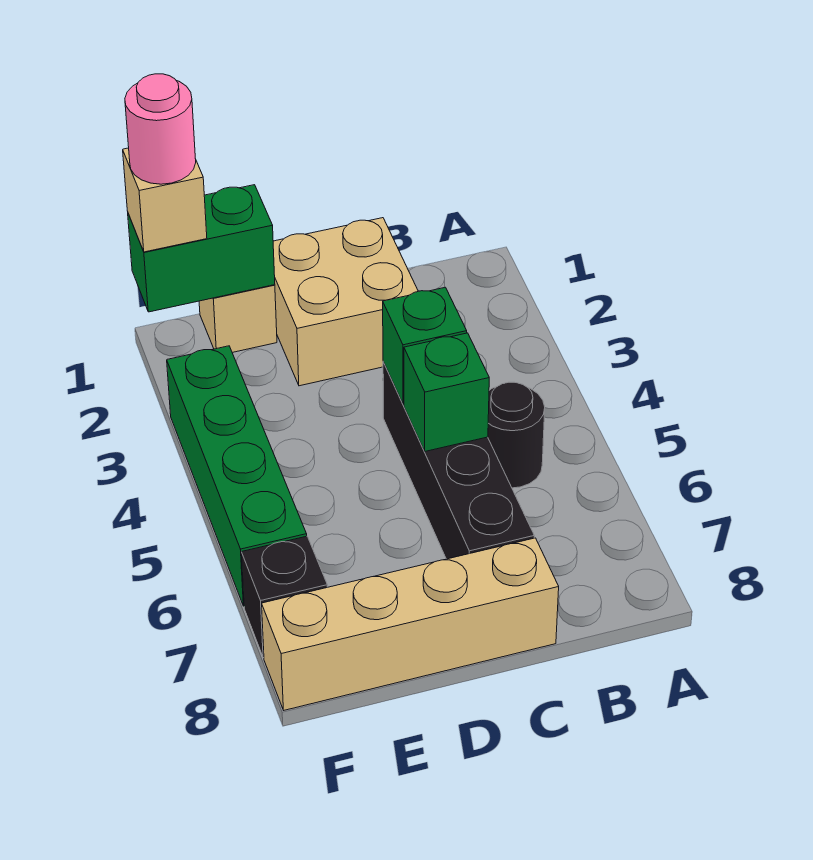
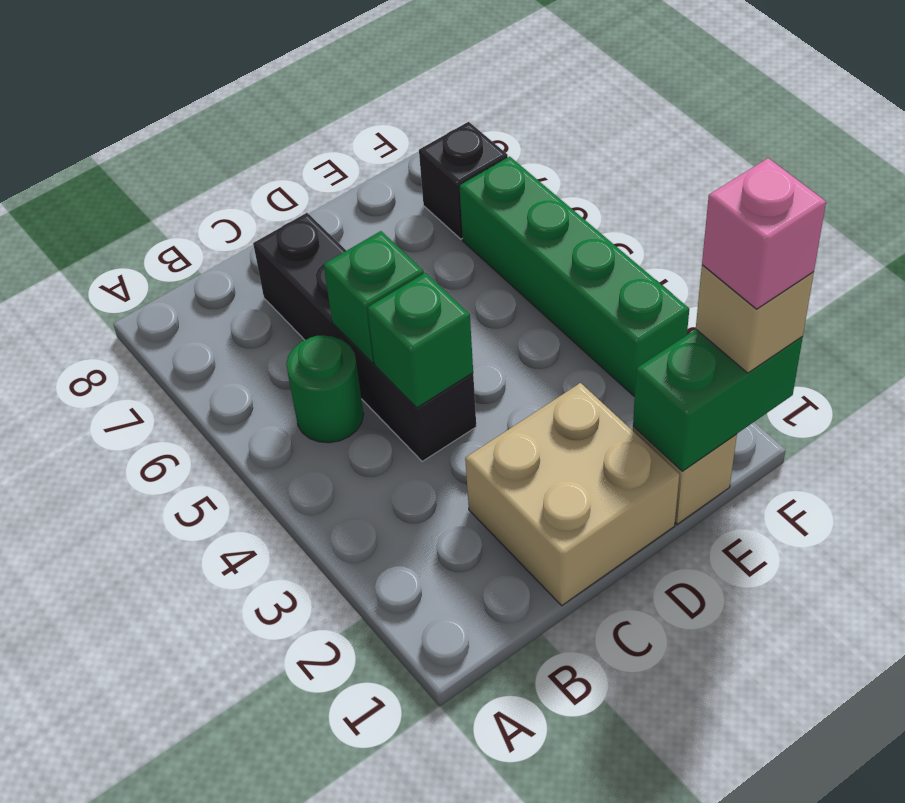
black 1x1 round brick [488,382,545,488] -> green 1x1 round brick [286,336,364,443]
tan 1x4 brick [262,538,559,710] -> none
pink 1x1 round brick [125,74,196,184] -> pink 1x1 brick [702,158,826,309]

